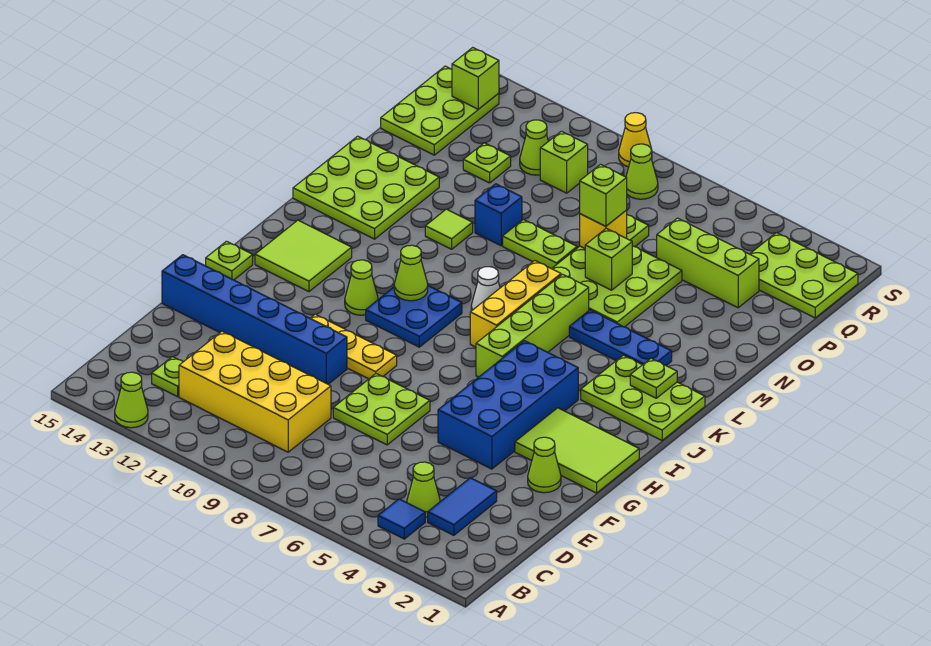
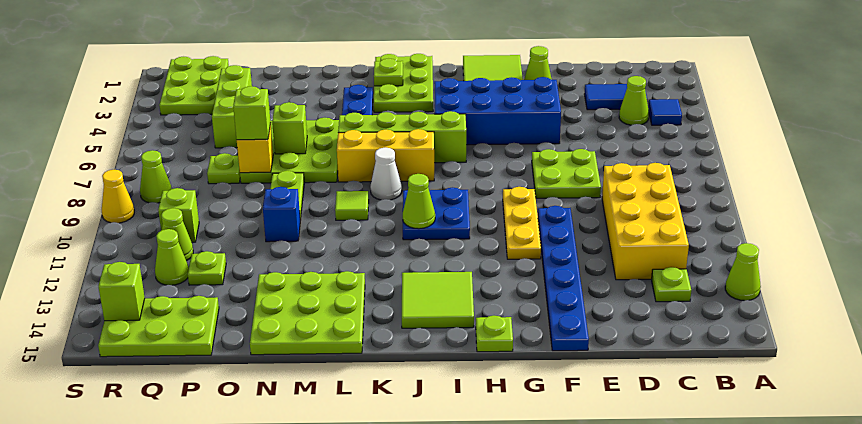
blue 1x6 brick [162,255,347,384] -> blue 1x6 plate [538,206,589,351]
lime 1x1 cone [345,260,378,315] -> lime 1x1 cone moved to [155,229,189,285]
lime 1x1 tile [425,209,473,249] -> lime 1x1 tile moved to [335,191,369,220]

